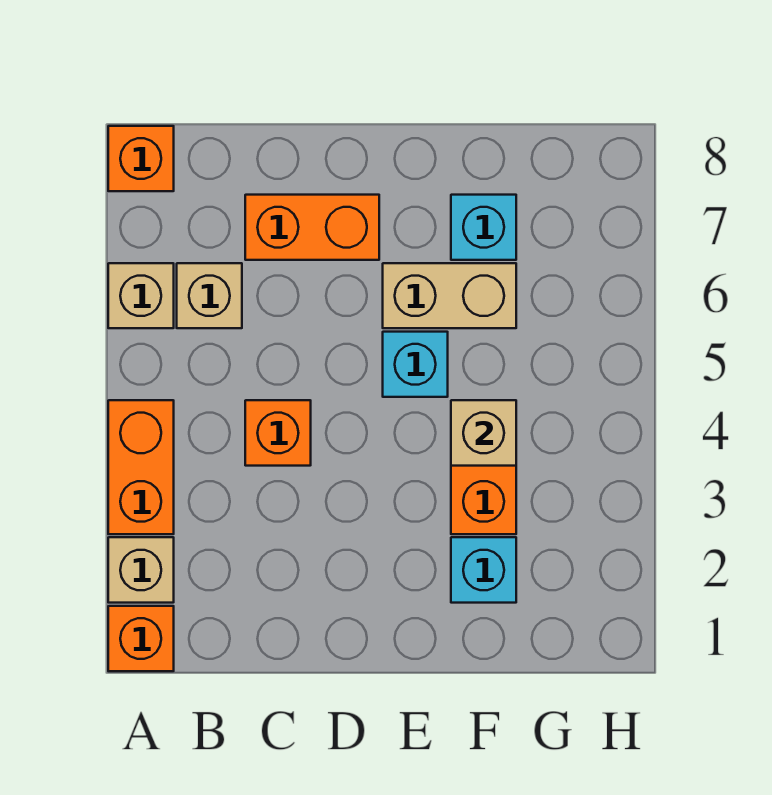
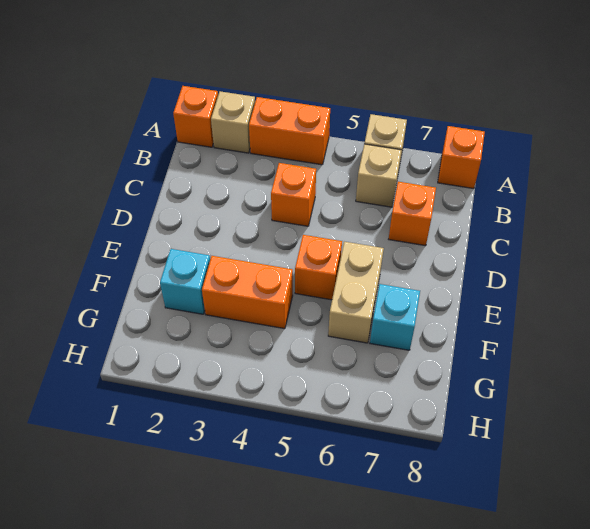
orange 1x2 brick [245,195,379,260] -> orange 1x1 brick [389,182,436,246]
cyan 1x1 brick [383,332,448,397] -> orange 1x1 brick [295,235,342,300]
tan 1x1 brick [451,400,516,466] -> none

